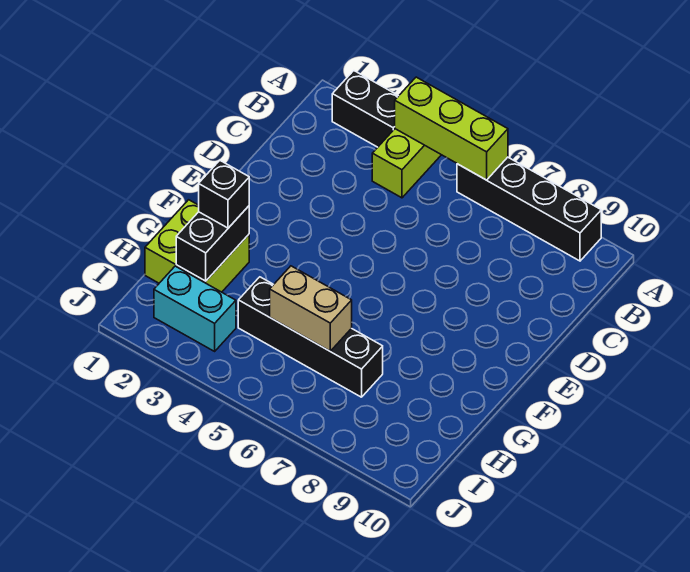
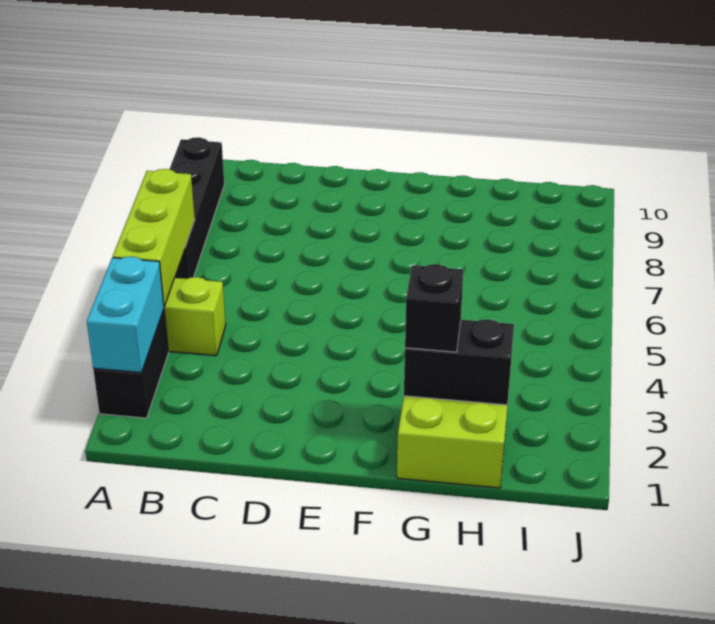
black 1x4 brick [238,277,383,397] -> none
tan 1x2 brick [270,266,352,351] -> none
cyan 1x2 brick [154,266,236,351] -> cyan 1x2 brick moved to [87,256,164,373]

